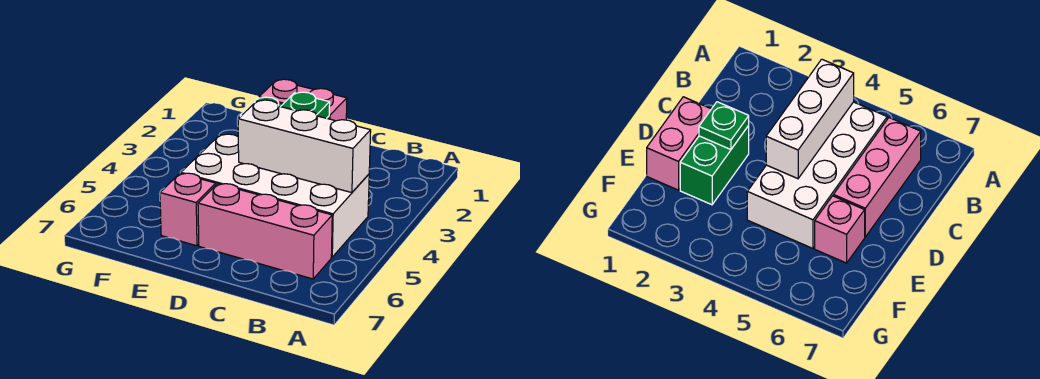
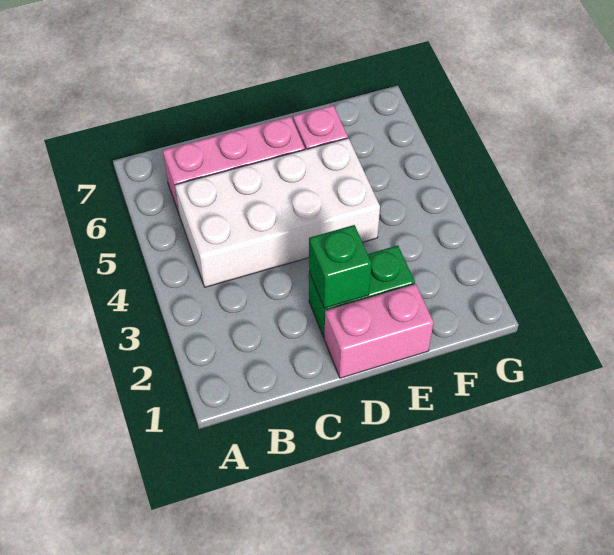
white 1x3 brick [238,100,371,193] -> none
green 1x1 plate [281,92,330,118] -> green 1x1 brick [309,225,372,308]

